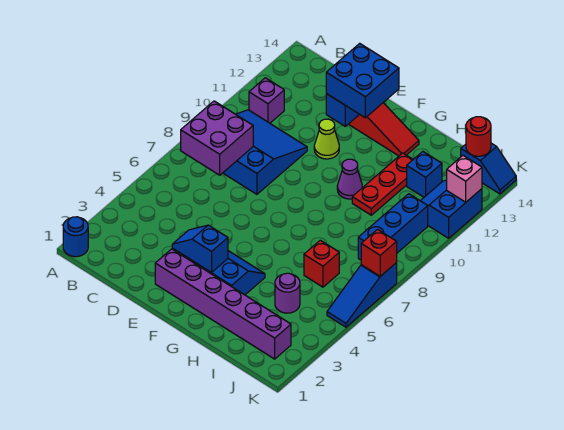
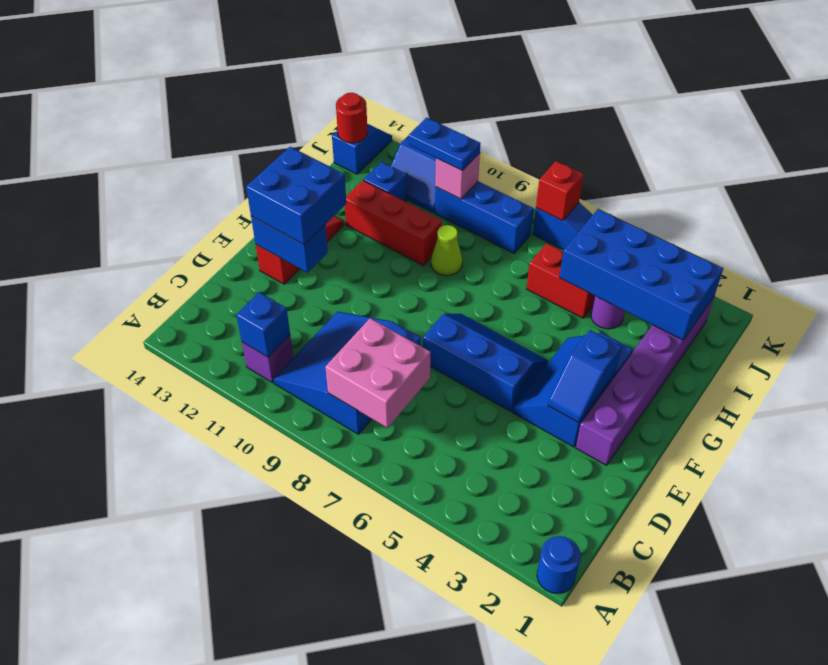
purple 2x2 brick [181,101,253,175] -> pink 2x2 brick [325,318,431,428]
none -> blue 1x1 brick [236,292,290,357]
none -> blue 2x3 slope [423,314,548,412]
lime 1x1 cone [314,119,339,159] -> lime 1x1 cone moved to [431,225,462,275]
purple 1x1 cone [337,159,362,199] -> none
red 1x3 plate [352,153,413,215] -> red 1x3 brick [345,180,442,266]
none -> blue 2x4 brick [559,209,723,340]
red 1x1 brick [304,240,339,287] -> red 1x2 brick [527,243,594,318]
none -> blue 1x2 plate [408,118,481,171]
pink 1x1 brick [447,156,482,202] -> pink 1x1 brick moved to [435,153,480,199]

